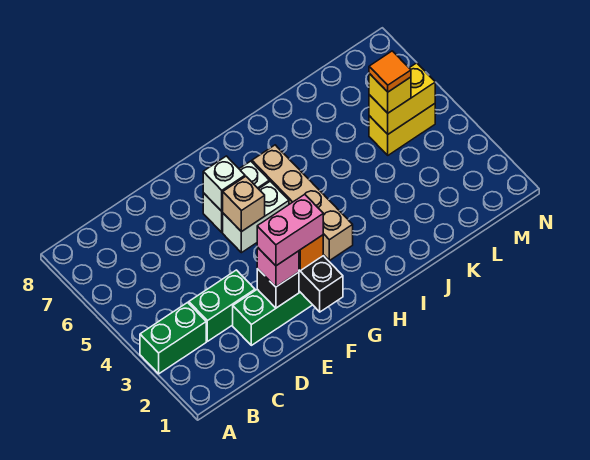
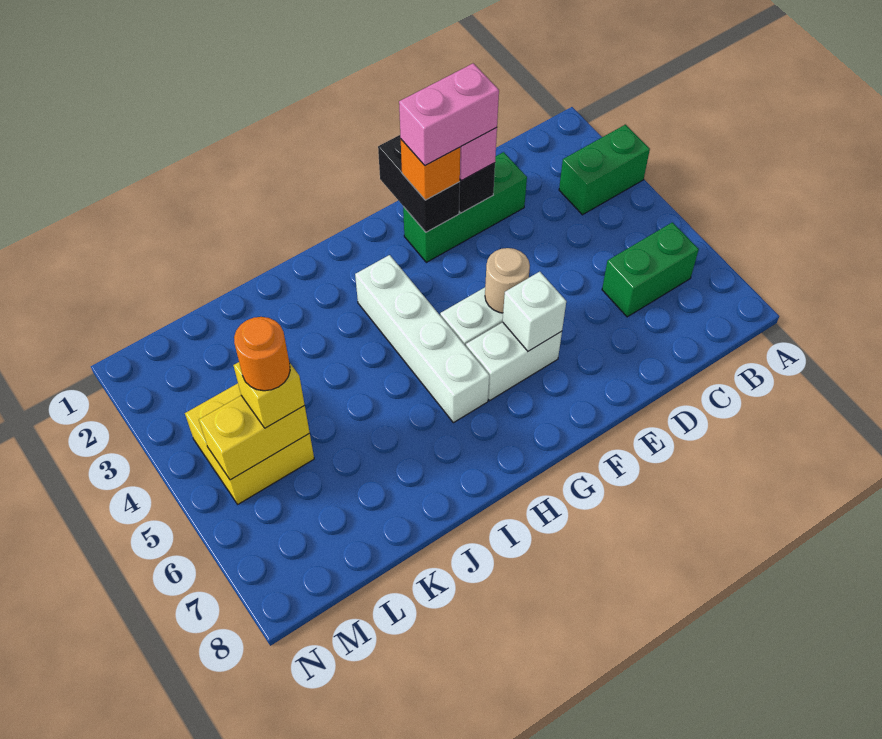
green 1x2 brick [189,270,255,341] -> green 1x2 brick moved to [602,222,699,317]
tan 1x1 brick [223,176,265,232] -> tan 1x1 round brick [485,248,530,313]
tan 1x4 brick [252,145,353,261] -> white 1x4 brick [355,255,489,423]
yellow 1x2 brick [369,104,435,155] -> yellow 2x2 brick [185,383,314,504]
orange 1x1 tile [369,51,411,92] -> orange 1x1 round brick [234,317,290,391]

